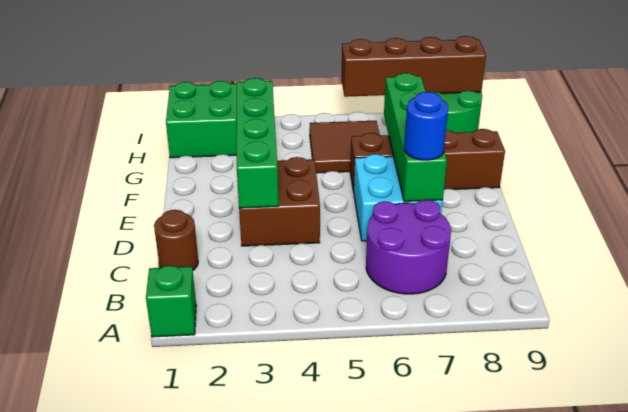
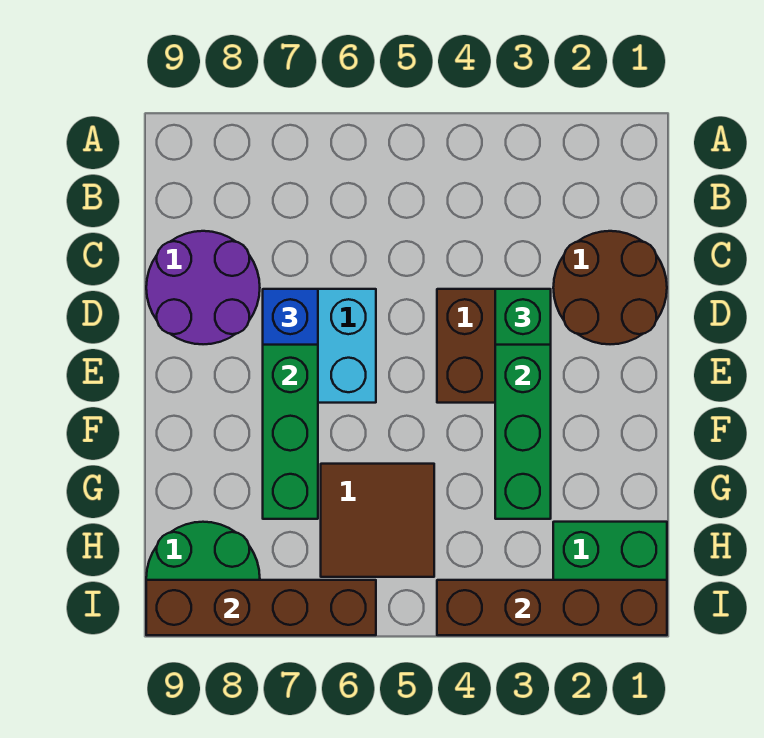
green 1x1 brick [146,266,196,337] -> green 1x1 brick moved to [495,289,551,345]
purple 2x2 round brick [366,200,451,294] -> purple 2x2 round brick moved to [146,231,260,344]
brown 1x1 round brick [154,210,198,270] -> brown 2x2 round brick [553,231,667,344]
blue 1x1 round brick [404,92,448,160] -> blue 1x1 brick [263,289,318,345]
brown 1x4 brick [350,129,505,192] -> brown 1x4 brick moved to [437,580,667,635]

